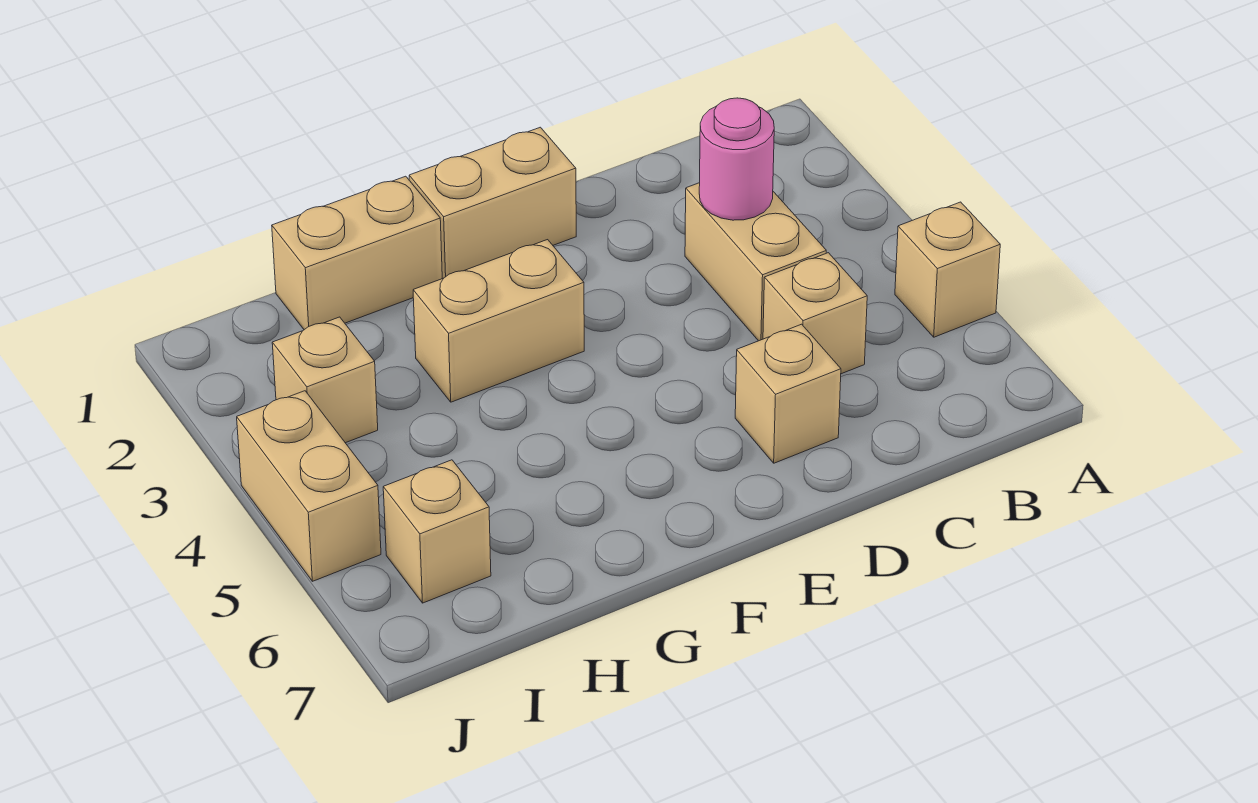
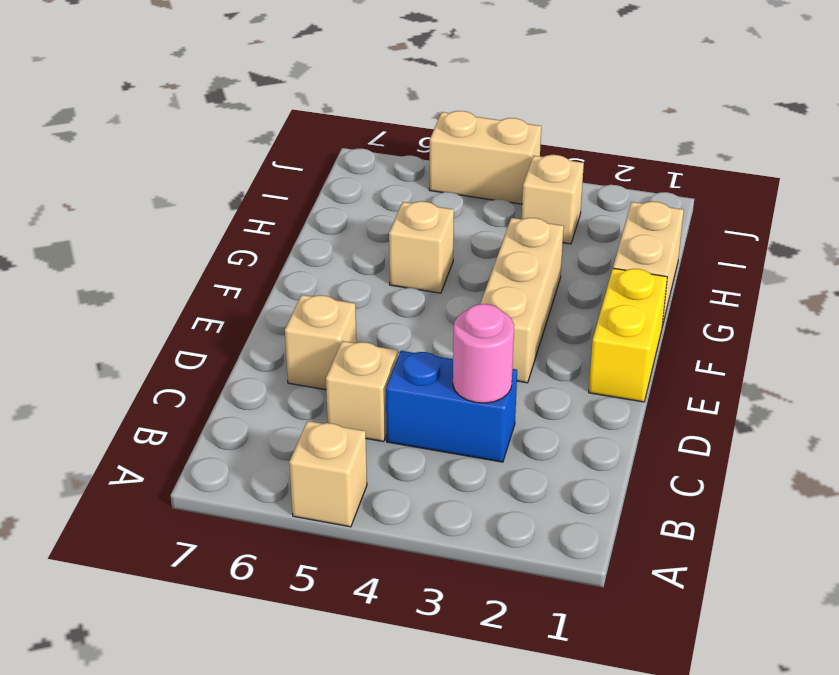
tan 1x2 brick [685,183,826,341] -> blue 1x2 brick [386,351,517,462]
tan 1x2 brick [409,127,576,279] -> yellow 1x2 brick [589,268,667,402]
tan 1x2 brick [413,240,584,402] -> tan 1x3 brick [480,218,564,383]
tan 1x1 brick [383,460,491,603] -> tan 1x1 brick moved to [389,201,454,293]

